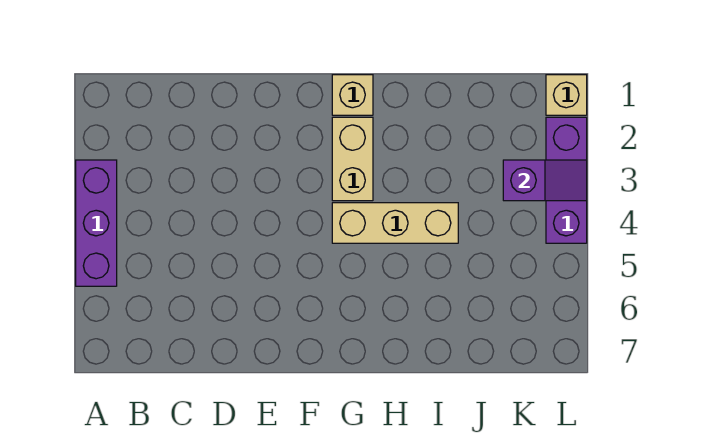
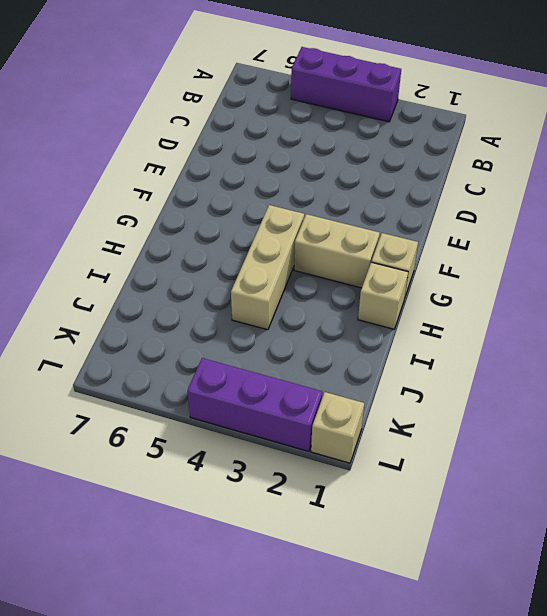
none -> tan 1x1 brick [358,262,408,329]
purple 1x2 slope [503,160,587,201] -> none

